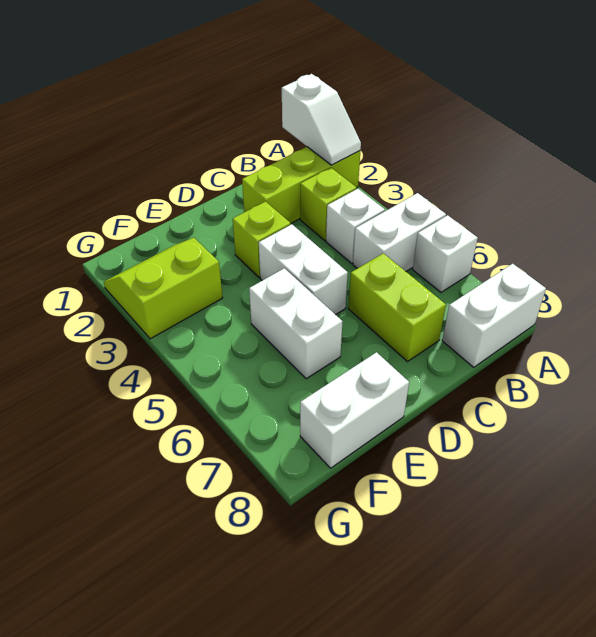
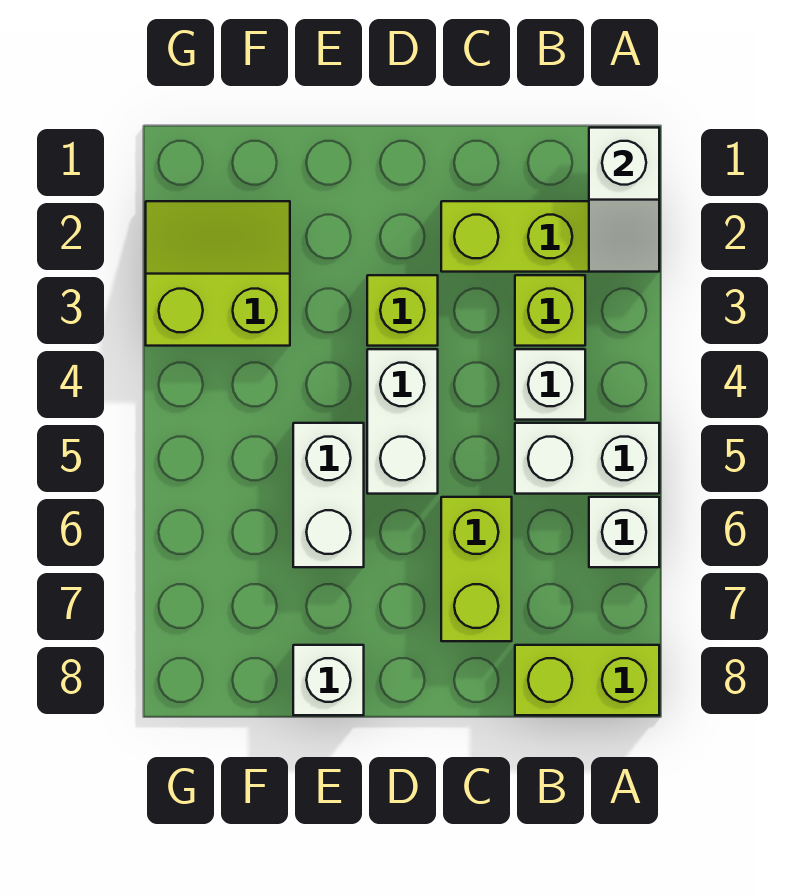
white 1x2 brick [442,264,546,367] -> lime 1x2 brick [515,645,659,715]
white 1x2 brick [300,352,409,468] -> white 1x1 brick [293,645,364,715]

